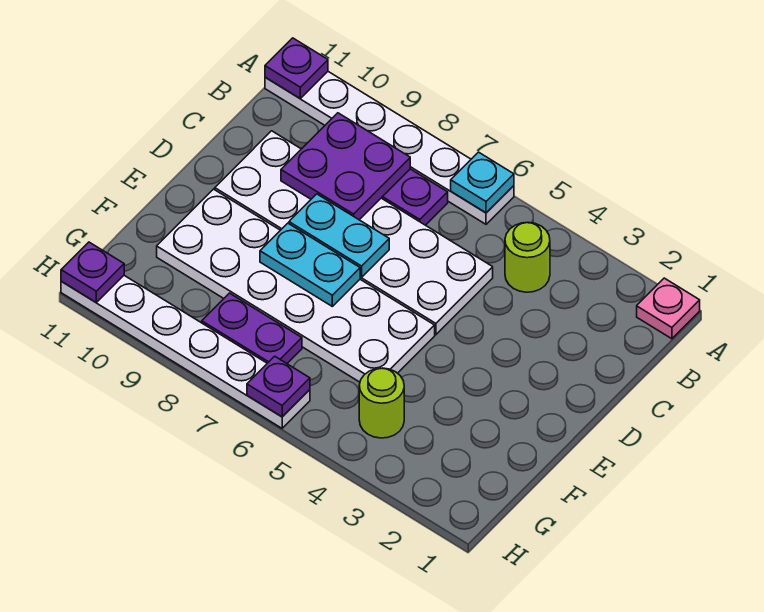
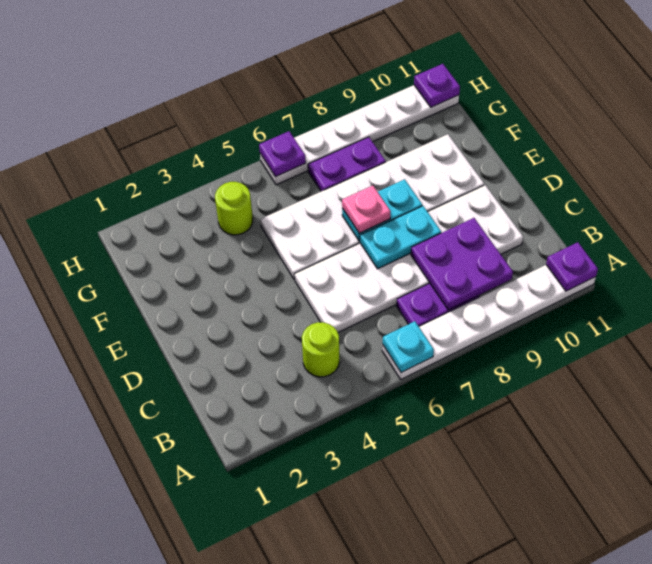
pink 1x1 plate [637,278,700,339] -> pink 1x1 plate moved to [342,186,391,233]

